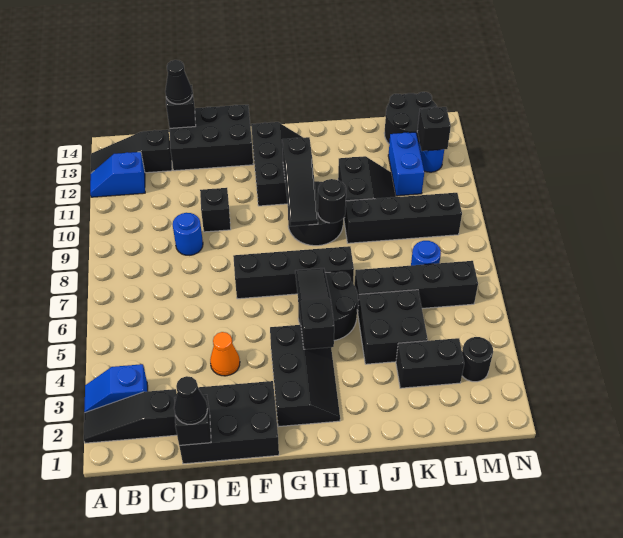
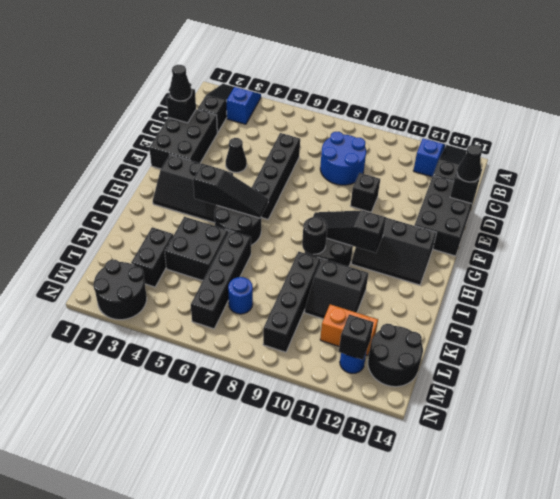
blue 1x1 round brick [173,213,203,255] -> blue 2x2 round brick [320,132,366,185]
orange 1x1 cone [210,332,240,376] -> black 1x1 cone [226,138,247,172]
black 1x4 brick [233,246,354,299] -> black 1x4 brick moved to [252,133,300,219]
blue 1x2 brick [388,132,424,196] -> orange 1x2 brick [320,304,378,356]
black 1x1 round brick [462,337,493,382] -> black 2x2 round brick [93,259,147,320]

